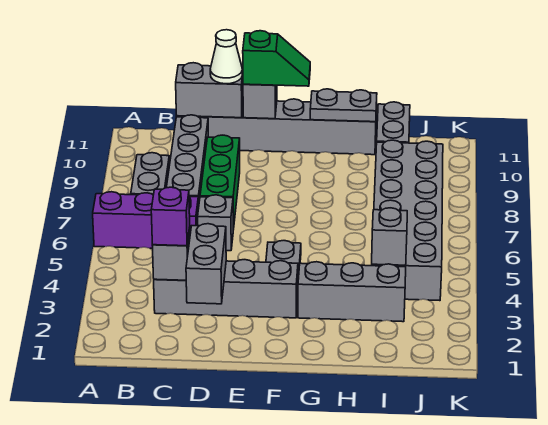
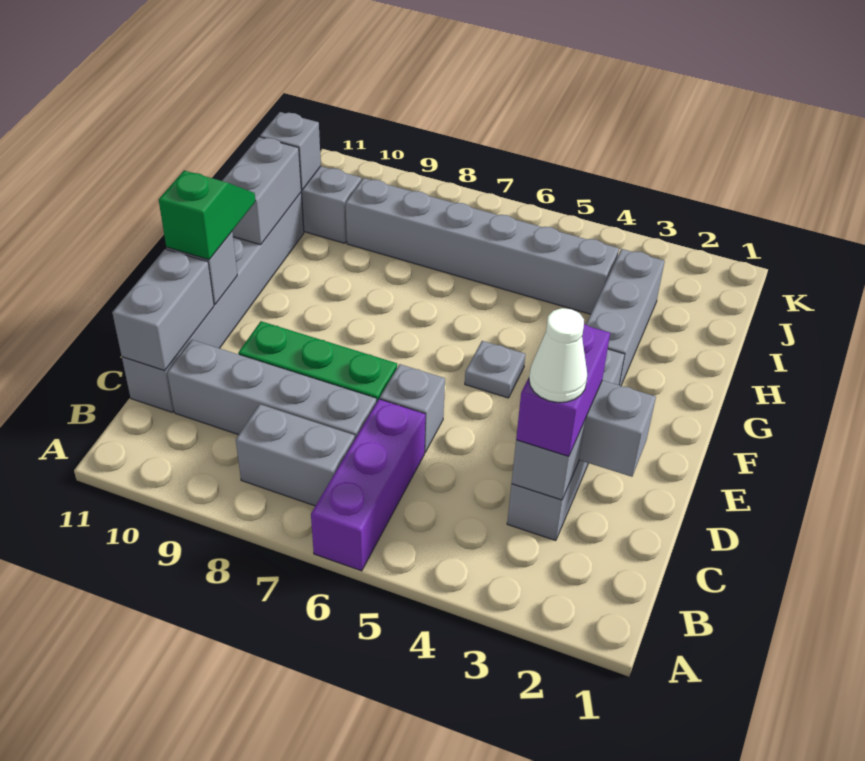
purple 1x1 brick [151,187,190,246] -> purple 1x2 brick [516,324,610,456]
white 1x1 cone [210,30,242,84] -> white 1x1 cone moved to [529,308,587,402]
grey 1x2 plate [310,89,377,122] -> grey 1x2 brick [222,137,301,245]
grey 2x6 brick [372,140,443,301] -> grey 1x6 brick [346,178,619,314]
grey 1x1 brick [372,208,407,265] -> grey 1x1 brick moved to [260,112,321,190]

